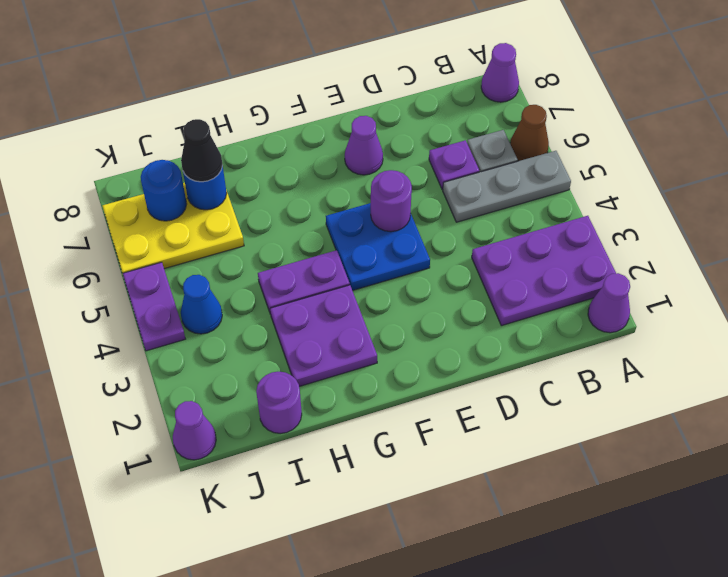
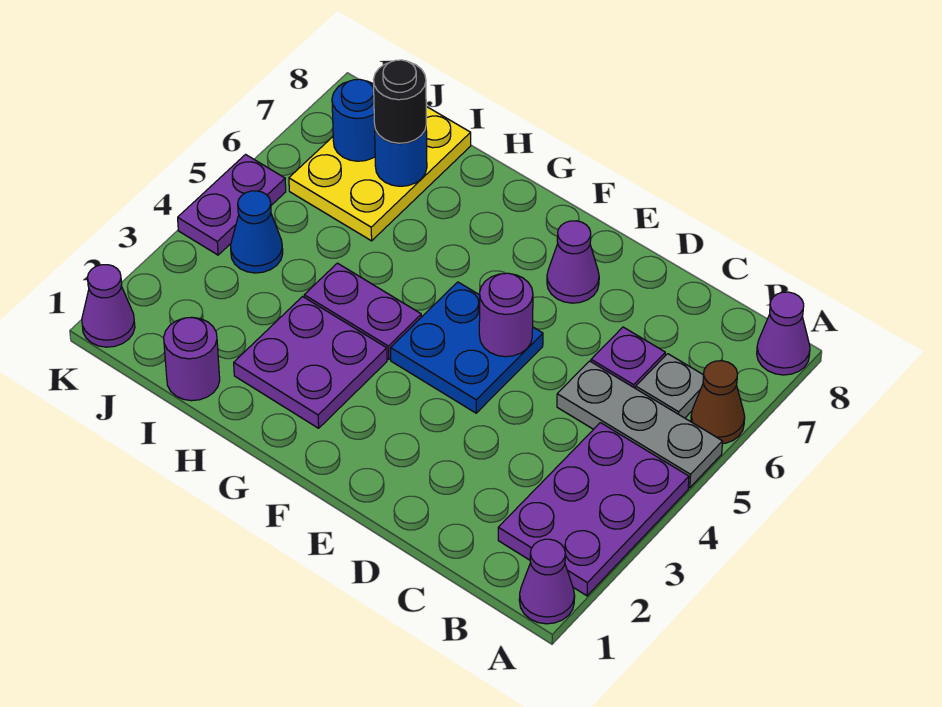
purple 2x3 plate [472,216,616,326] -> purple 2x3 plate turned to [498,423,689,596]
yellow 2x3 plate [103,183,244,273] -> yellow 2x3 plate turned to [289,106,471,241]
black 1x1 cone [181,119,223,182] -> black 1x1 round brick [373,60,426,143]

